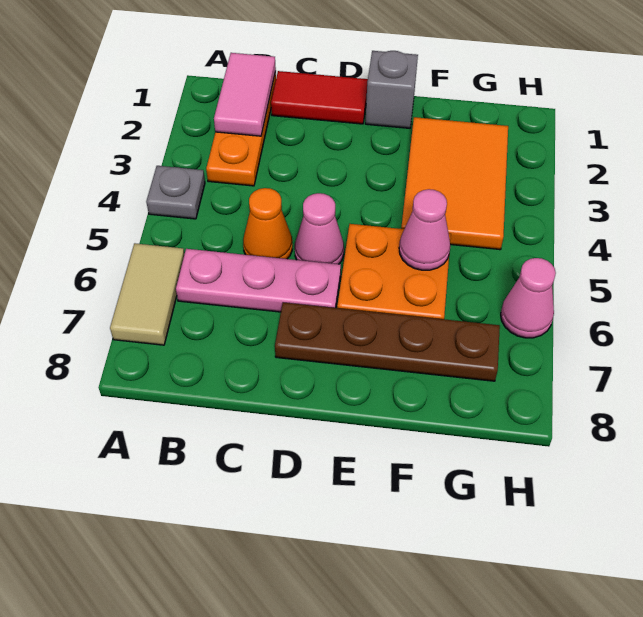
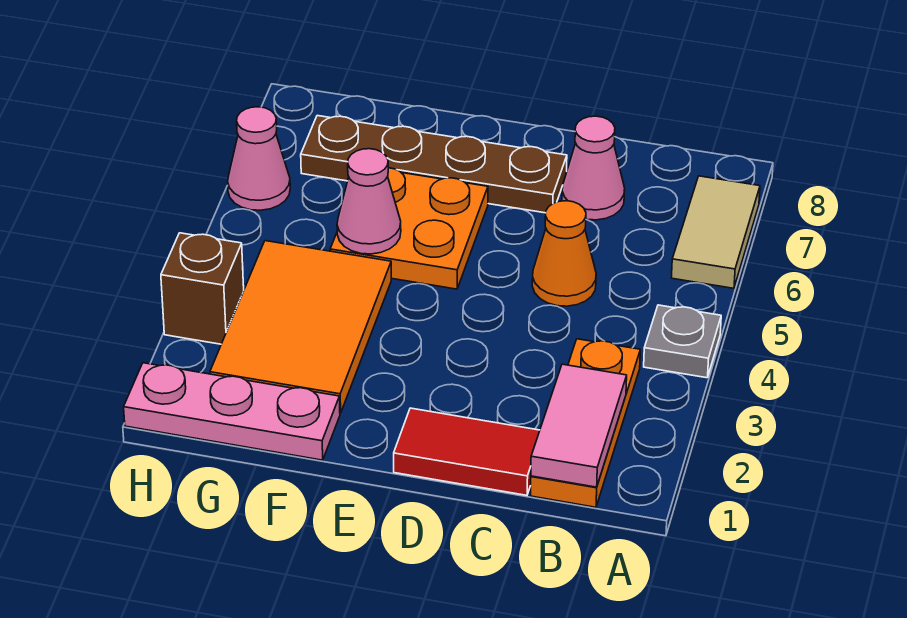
pink 1x3 plate [176,249,341,312] -> pink 1x3 plate moved to [124,363,340,460]
pink 1x1 cone [295,193,344,264] -> pink 1x1 cone moved to [562,116,625,220]
grey 1x1 brick [365,51,418,128] -> none
none -> brown 1x1 brick [161,233,244,344]

